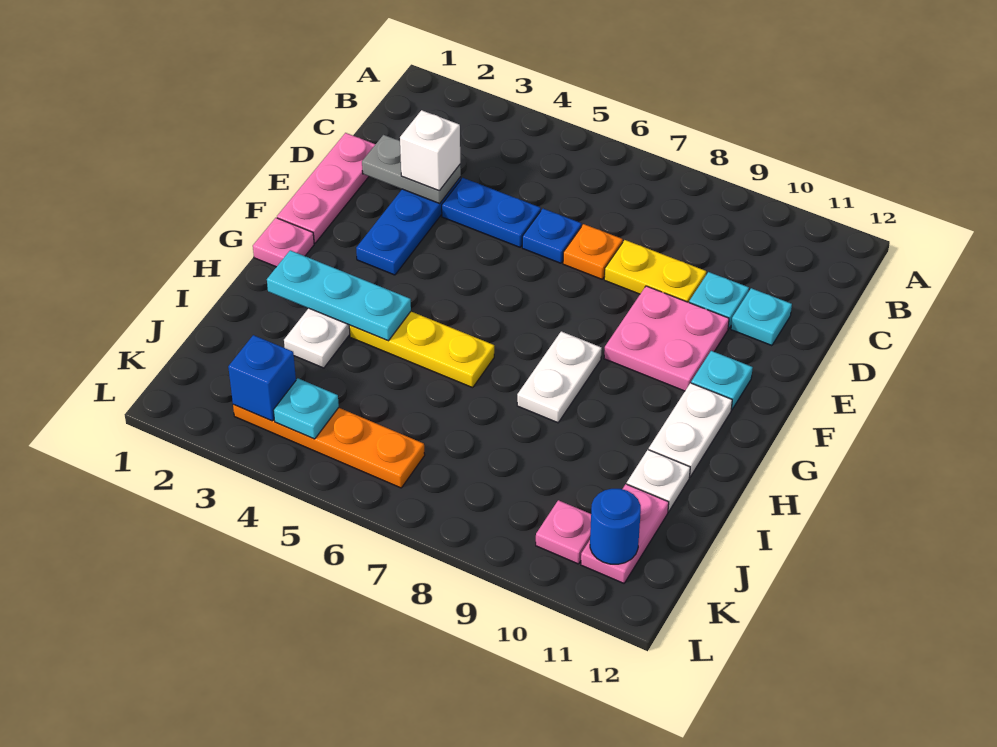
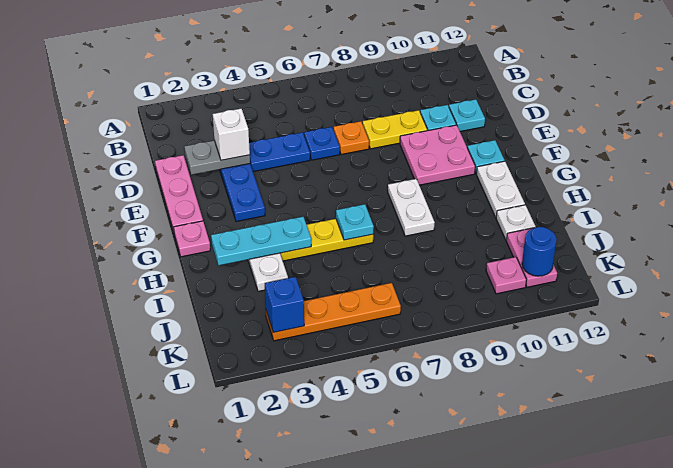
cyan 1x1 plate [273,379,339,439] -> cyan 1x1 plate moved to [336,204,374,240]

